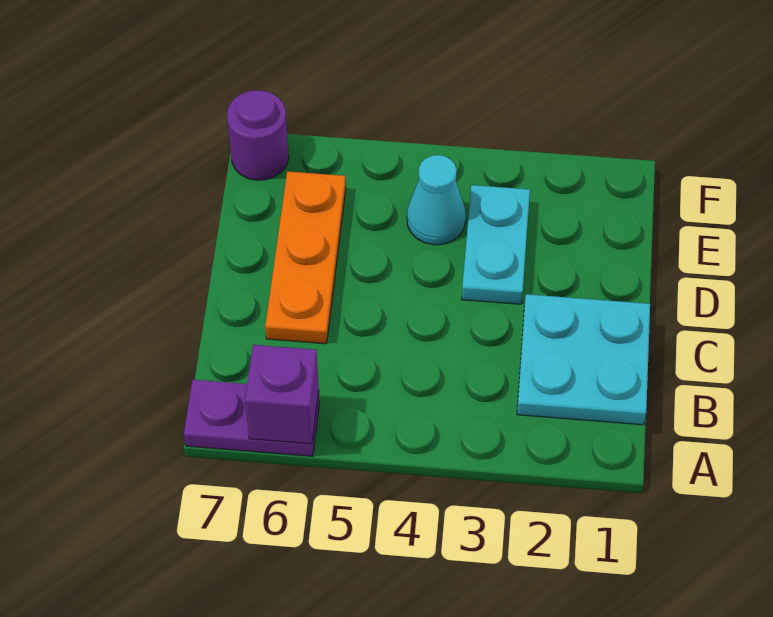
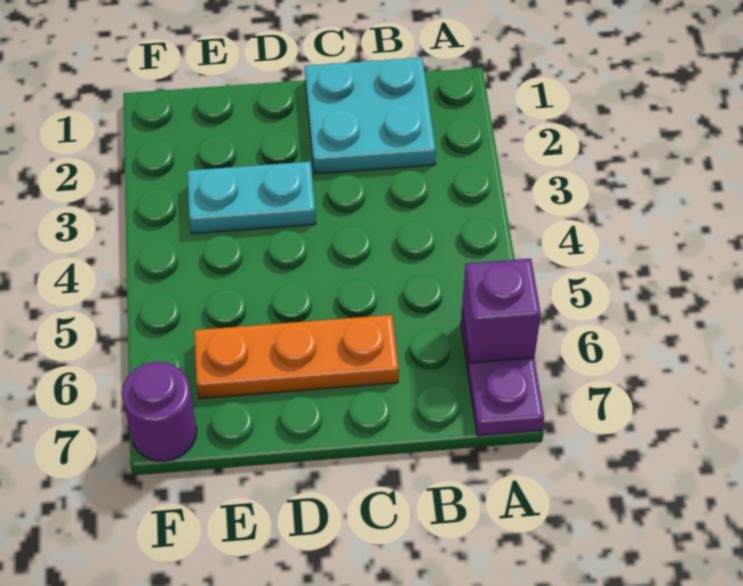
cyan 1x1 cone [407,155,466,245] -> none

